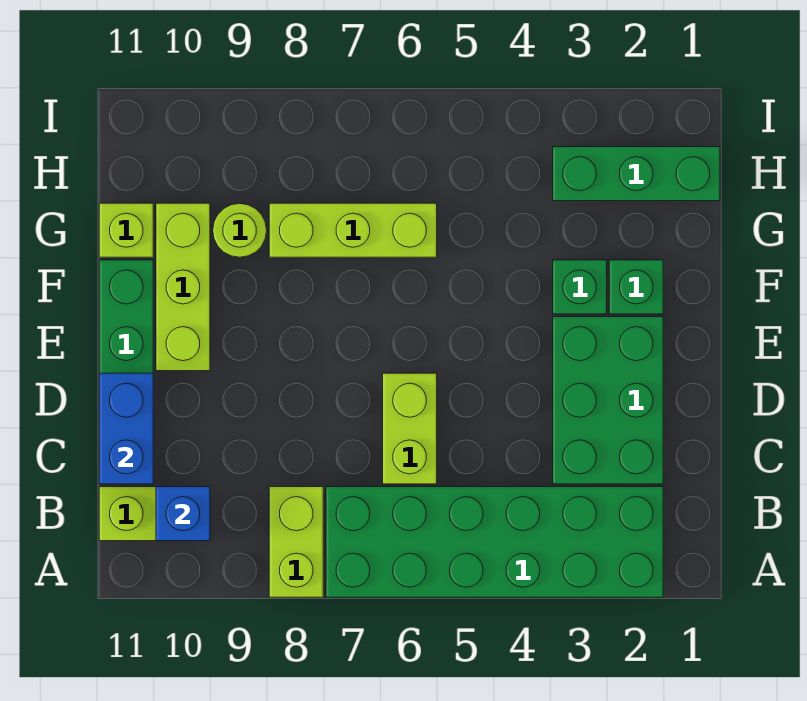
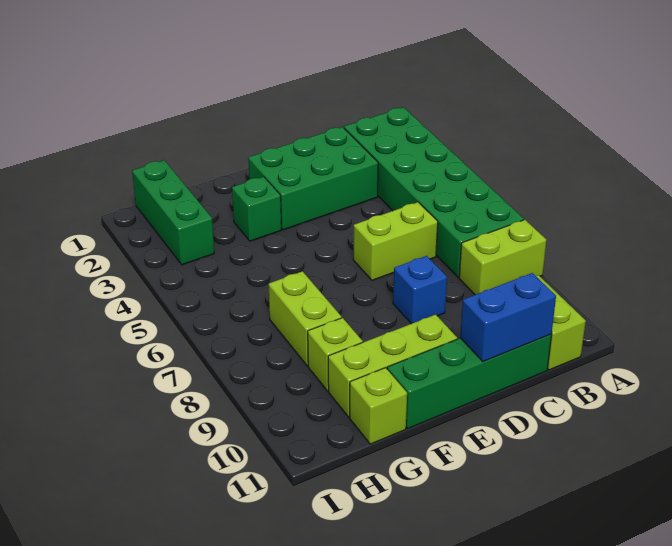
blue 1x1 brick [156,487,210,541] -> blue 1x1 brick moved to [393,256,447,324]
green 1x1 brick [609,260,663,314] -> none
lime 1x3 brick [269,203,437,257] -> lime 1x2 brick [269,271,342,366]
lime 1x1 round brick [213,203,267,257] -> lime 1x1 brick [308,318,363,391]

